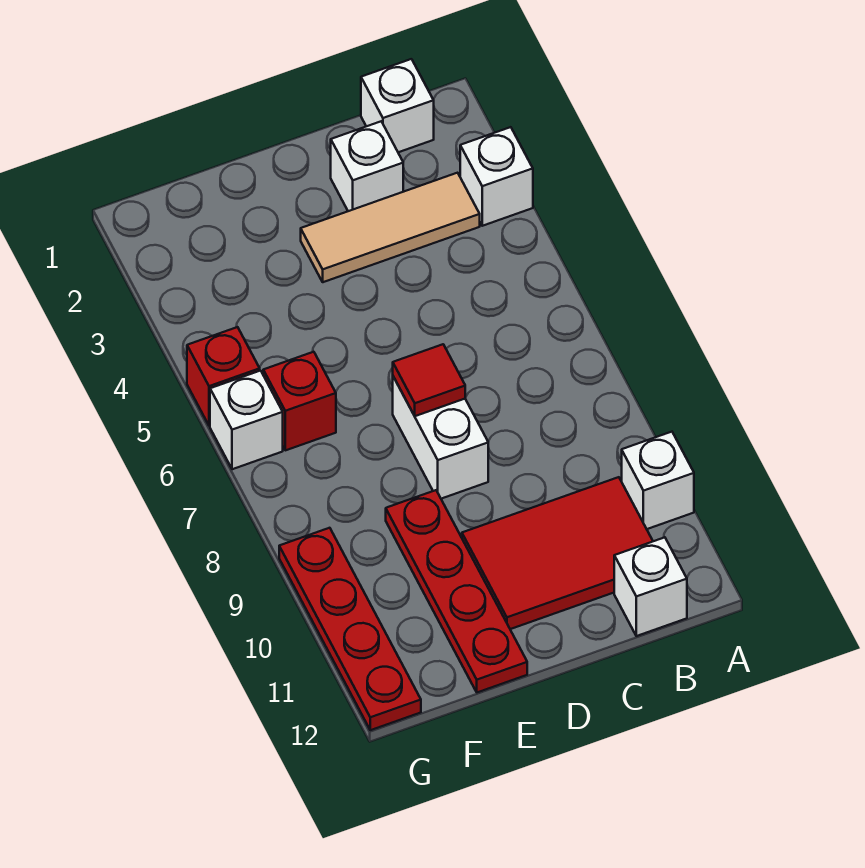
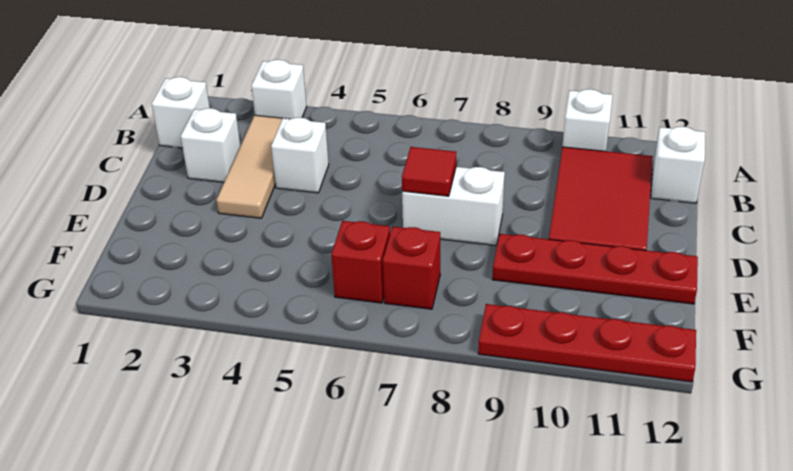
red 1x1 brick [187,327,260,426] -> red 1x1 brick moved to [383,227,440,309]
white 1x1 brick [210,371,283,469] -> white 1x1 brick moved to [271,118,329,193]

